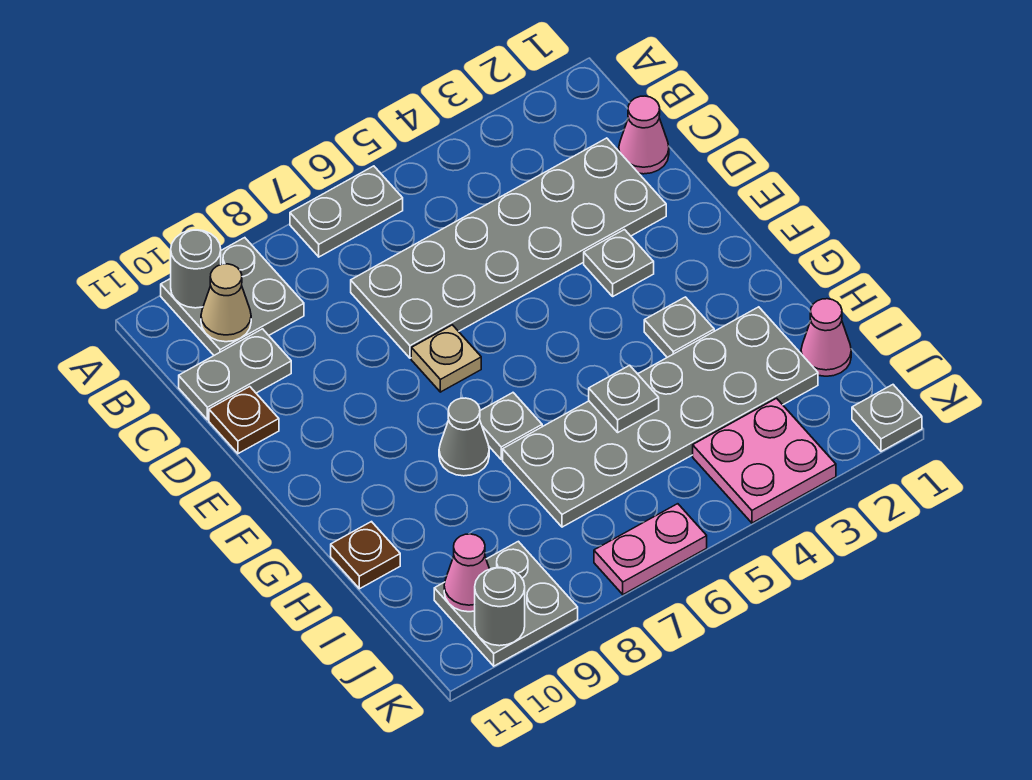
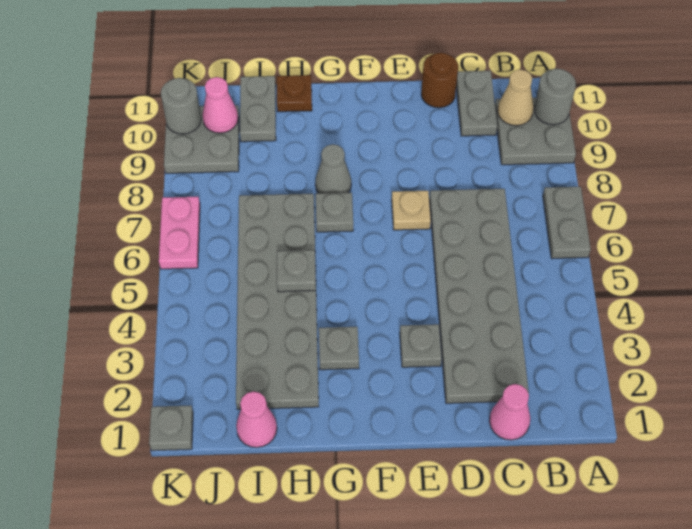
brown 1x1 plate [209,387,279,454] -> brown 1x1 round brick [421,53,458,108]
none -> grey 1x2 plate [240,76,276,142]
pink 2x2 plate [693,398,836,523] -> none

